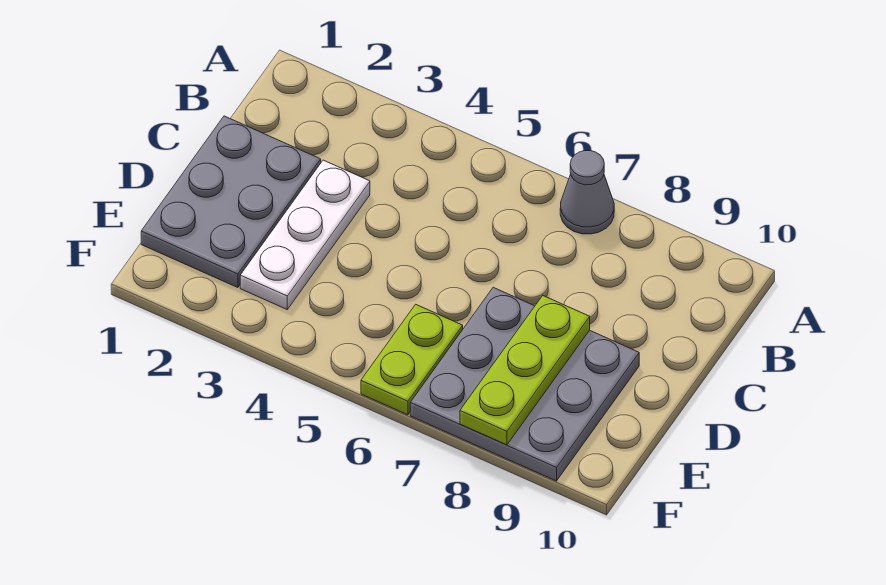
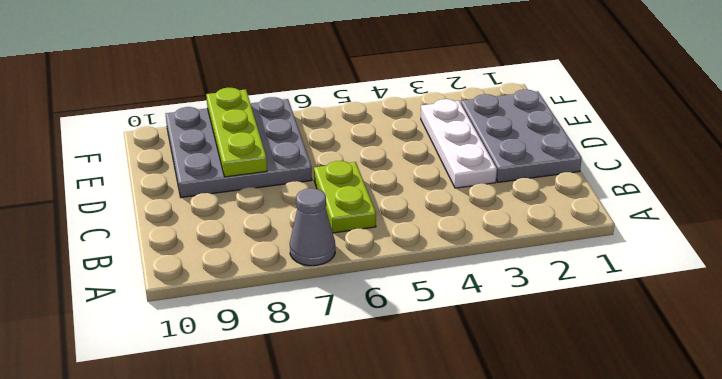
lime 1x2 plate [361,304,463,415] -> lime 1x2 plate moved to [314,161,376,233]

